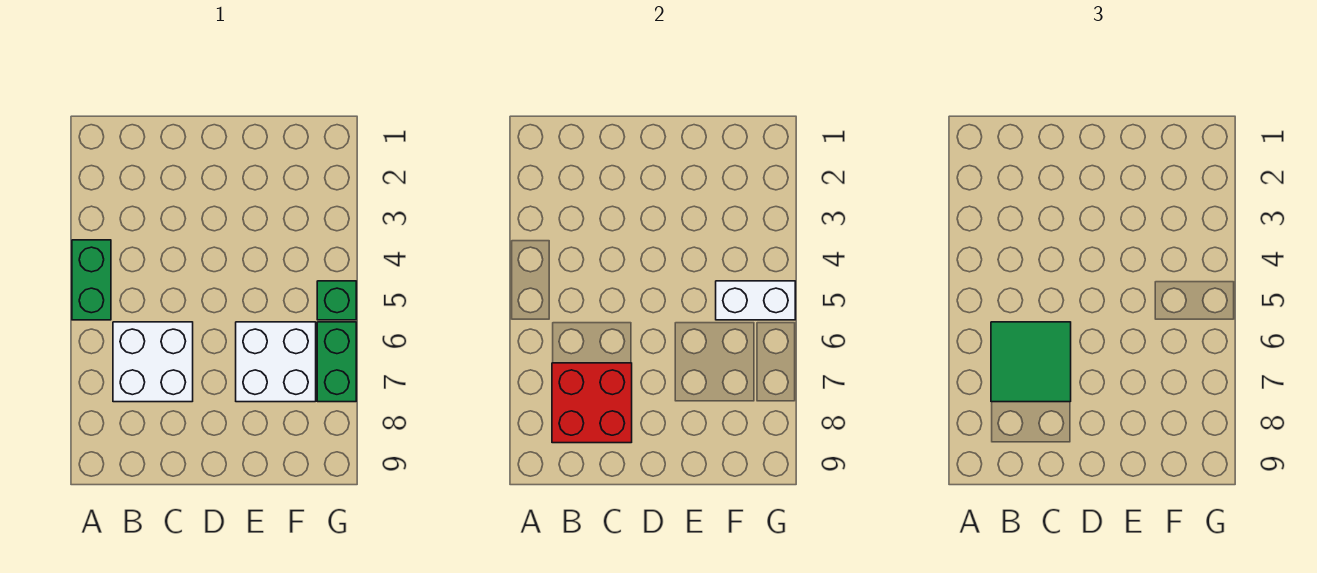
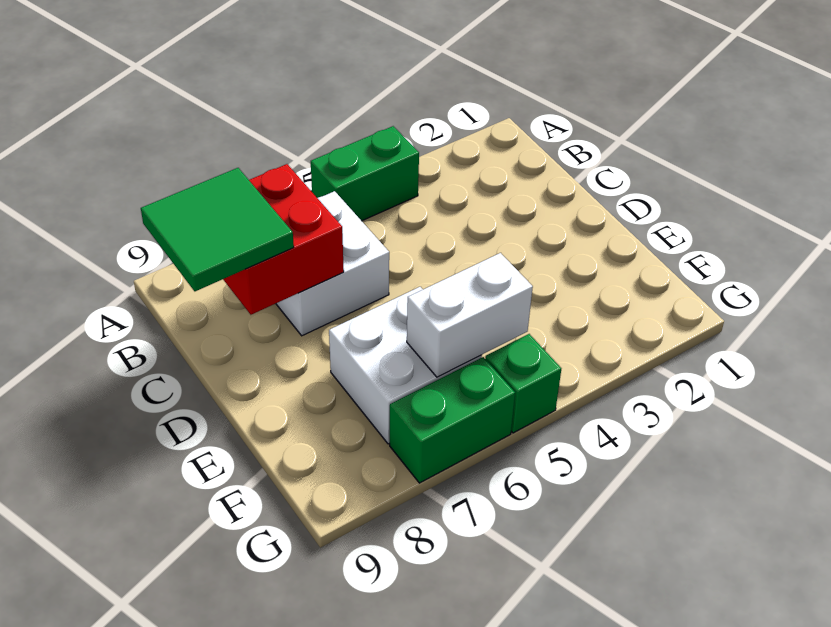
green 2x2 tile [991,322,1071,402] -> green 2x2 tile moved to [141,168,294,291]
white 1x2 brick [716,281,795,320] -> white 1x2 brick turned to [407,253,533,377]

